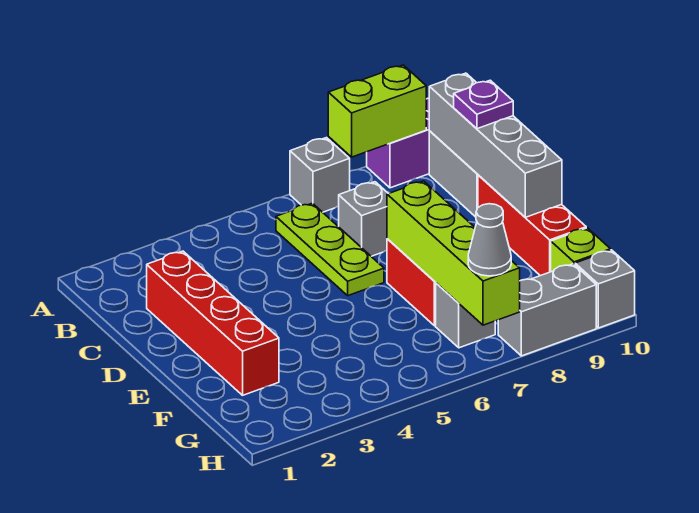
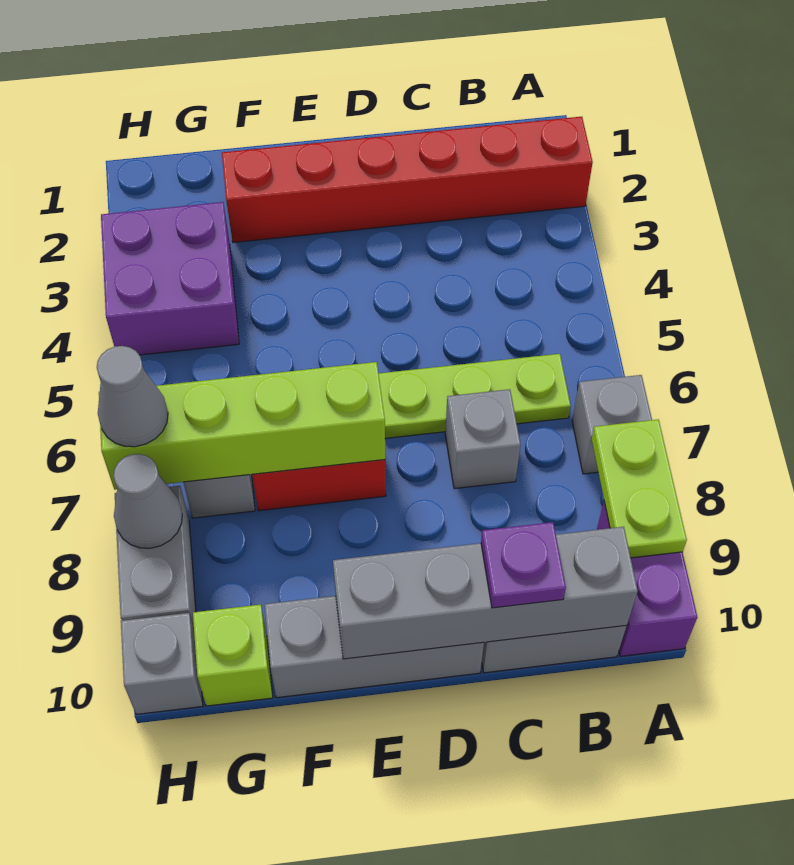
lime 1x2 brick [328,65,426,157] -> lime 1x2 plate [592,419,687,558]
red 1x4 brick [147,251,279,395] -> red 1x6 brick [222,117,593,243]
red 1x3 brick [478,175,586,276] -> grey 1x3 brick [264,596,484,698]
none -> purple 2x2 brick [101,202,239,355]
none -> grey 1x1 cone [113,454,182,548]

